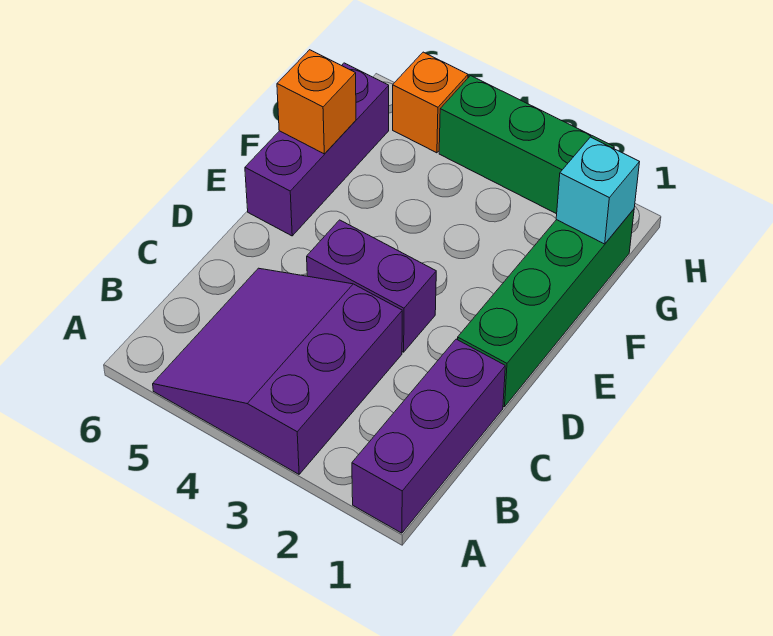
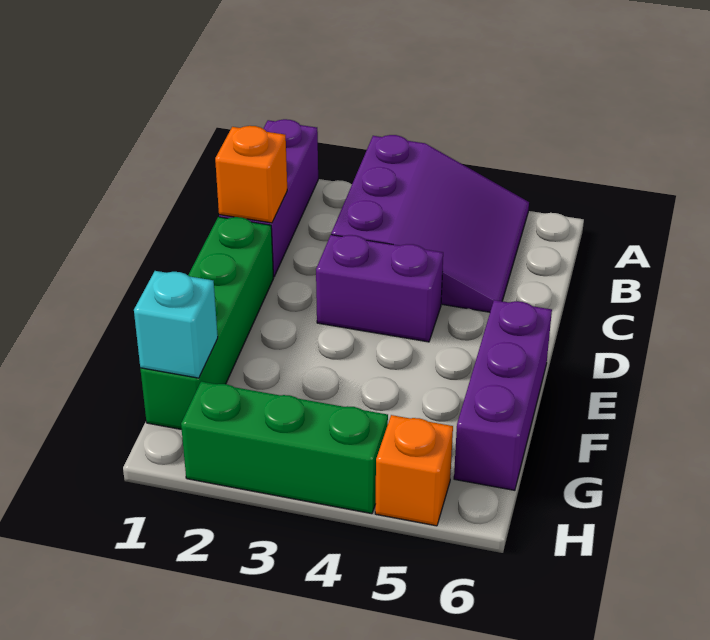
orange 1x1 brick [277,50,356,154] -> orange 1x1 brick moved to [215,126,287,223]

